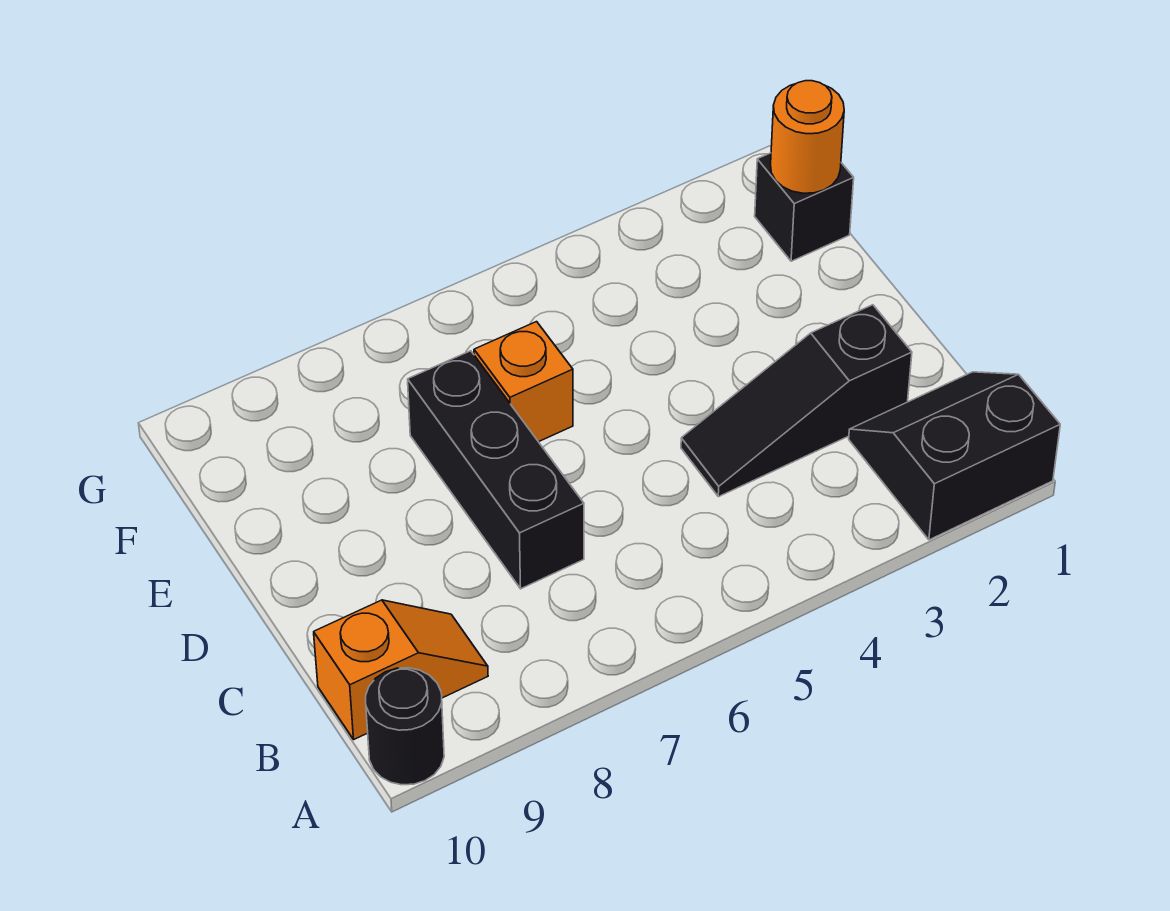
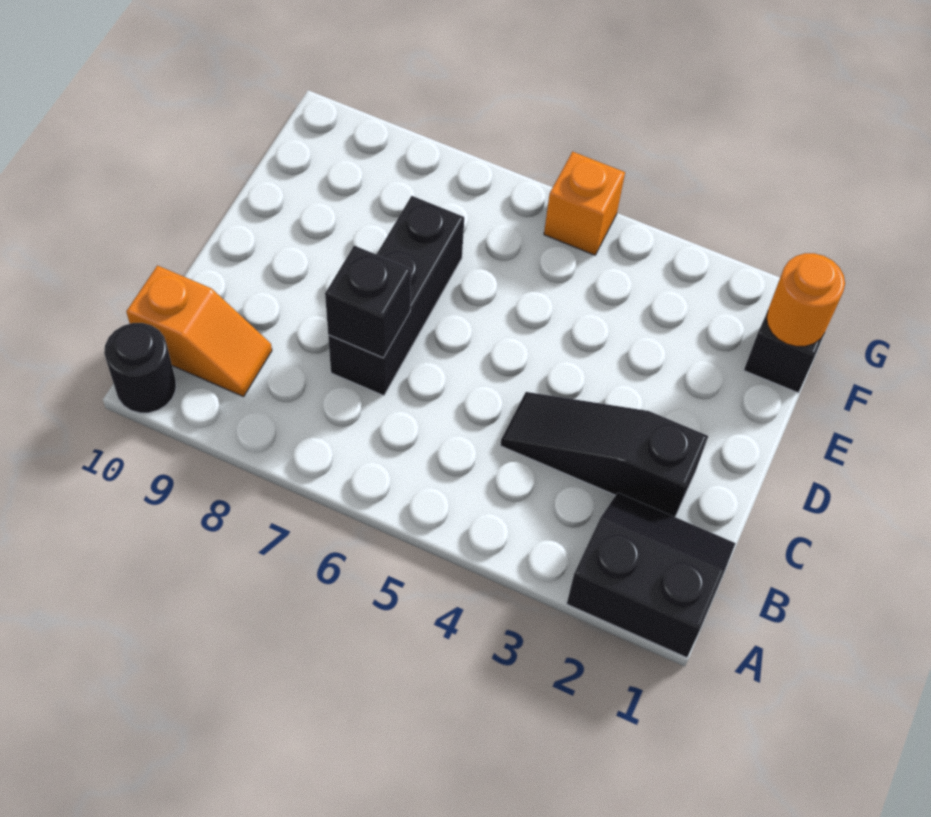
none -> black 1x1 brick [325,246,411,358]
orange 1x1 brick [474,322,573,442] -> orange 1x1 brick moved to [544,152,625,255]

